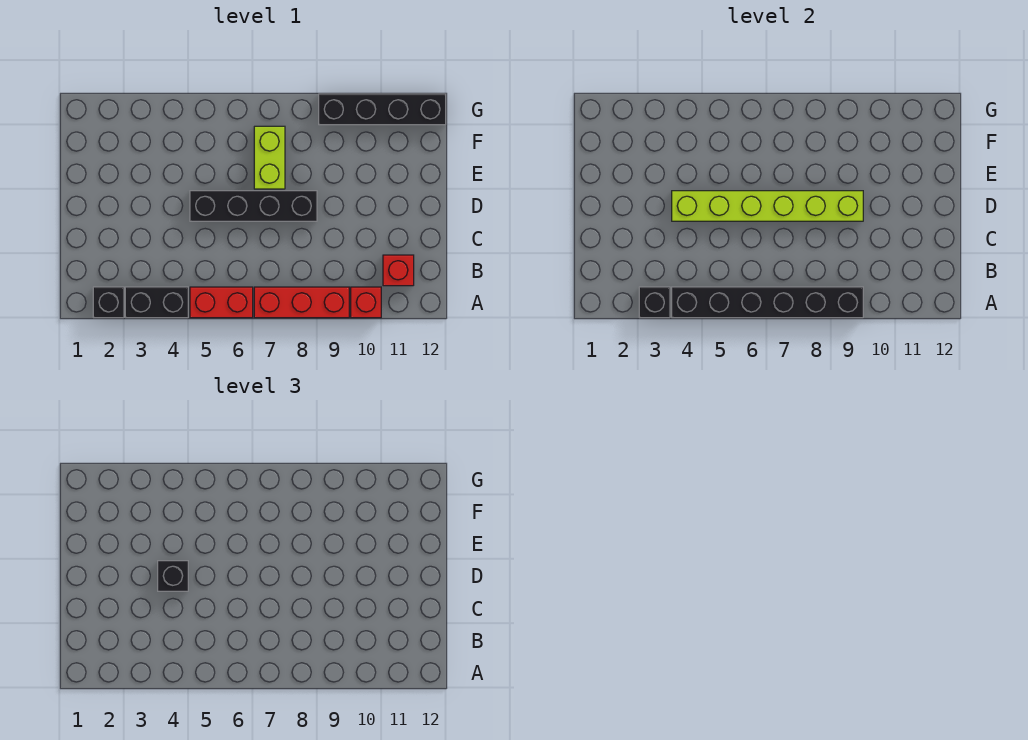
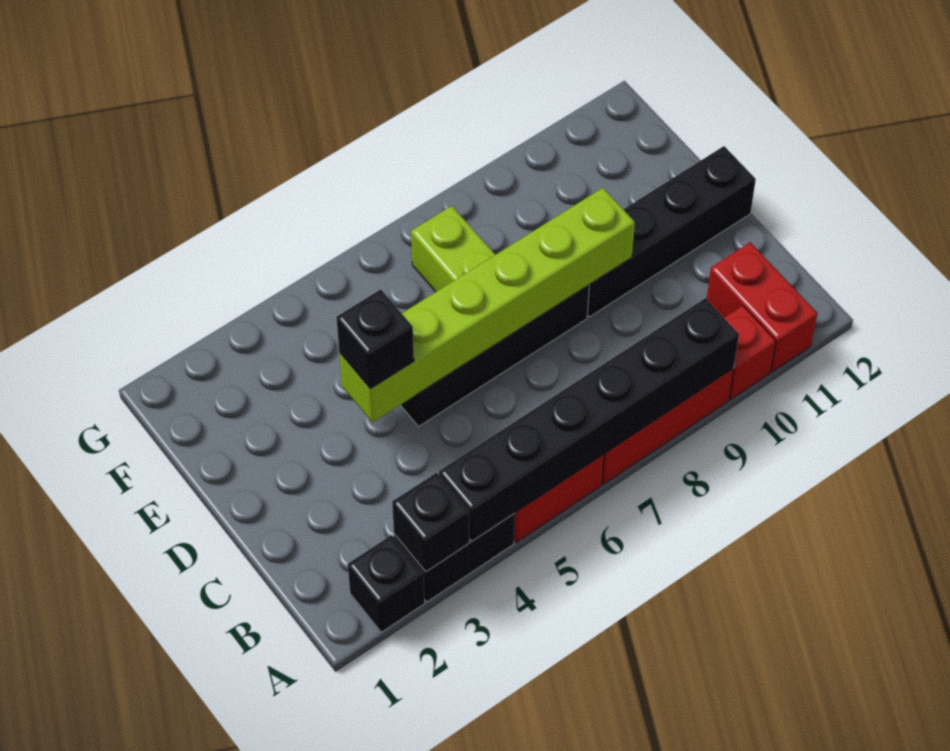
red 1x1 brick [383,255,414,286] -> red 1x2 brick [707,242,818,372]
black 1x4 brick [319,94,446,125] -> black 1x4 brick moved to [588,146,756,317]

